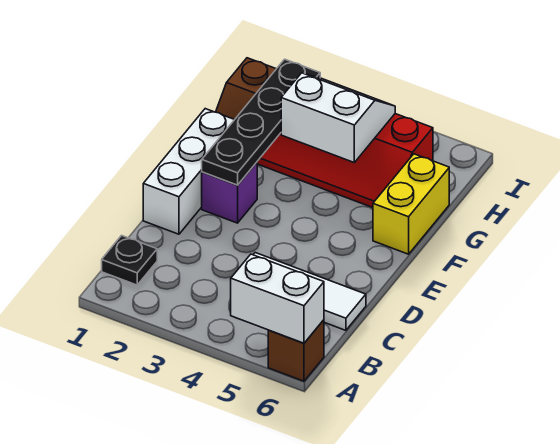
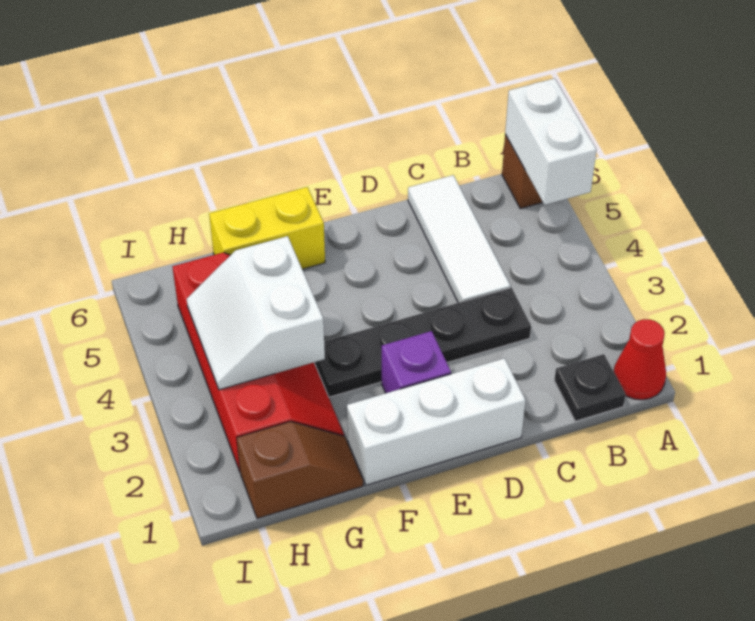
none -> red 1x1 cone [614,319,666,400]
black 1x4 plate [202,59,320,185] -> black 1x4 plate moved to [314,288,531,397]

